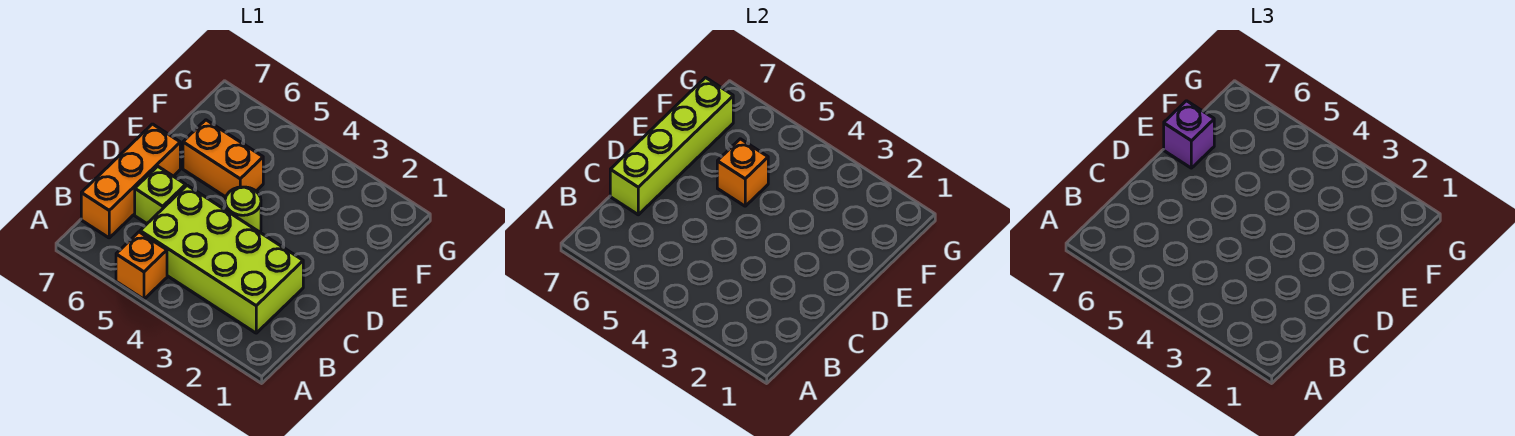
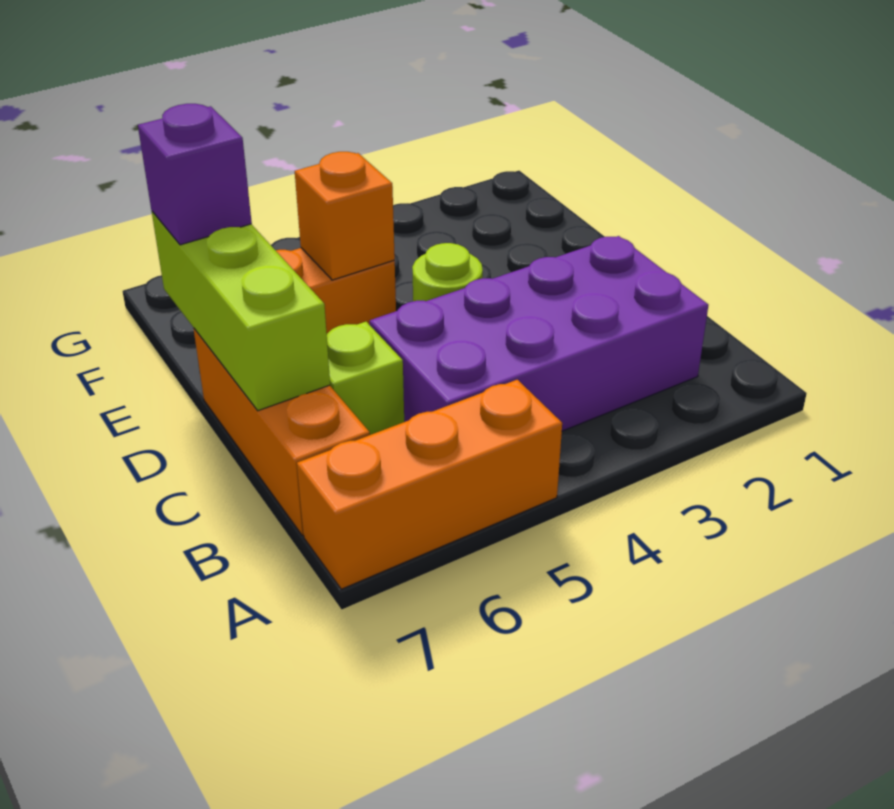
orange 1x1 brick [116,232,167,299] -> orange 1x3 brick [297,380,562,589]
lime 2x4 brick [140,185,303,333] -> purple 2x4 brick [370,236,708,431]
lime 1x4 brick [610,78,733,215] -> lime 1x3 brick [152,212,330,411]

